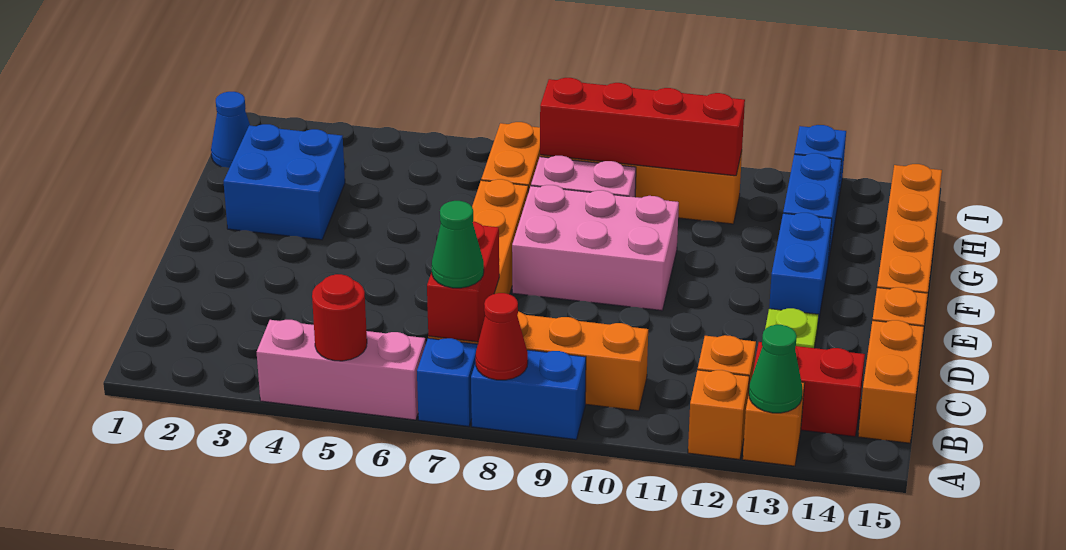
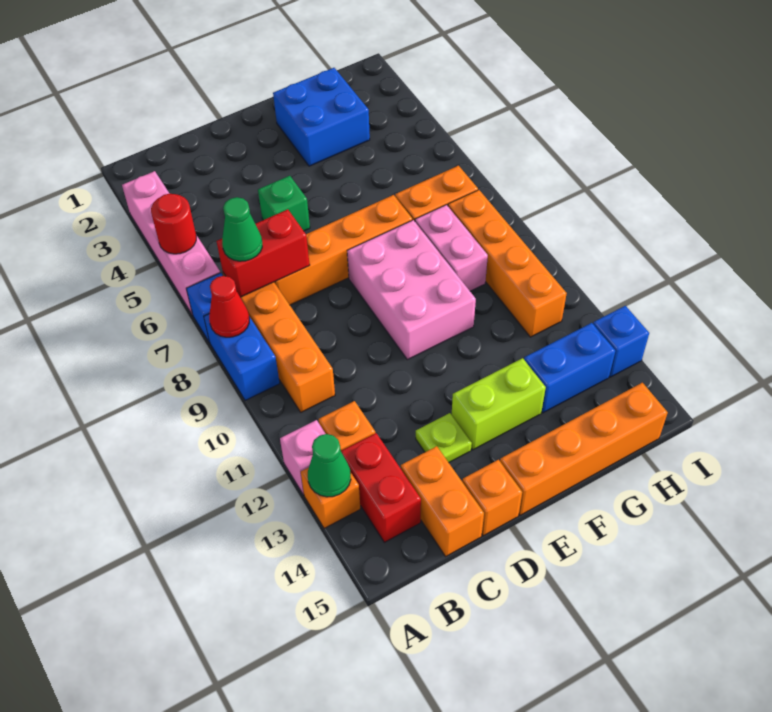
pink 1x3 brick [257,320,425,420] -> pink 1x4 brick [122,171,220,315]
orange 1x1 brick [688,370,749,460] -> pink 1x1 brick [280,420,326,495]
orange 1x2 brick [858,320,924,443] -> orange 1x2 brick turned to [401,446,484,556]
none -> green 1x1 brick [258,176,310,231]
blue 1x2 brick [769,213,832,324] -> lime 1x2 brick [452,358,546,450]
blue 1x1 cone [211,92,250,168] -> none
red 1x4 brick [540,78,745,176] -> none

